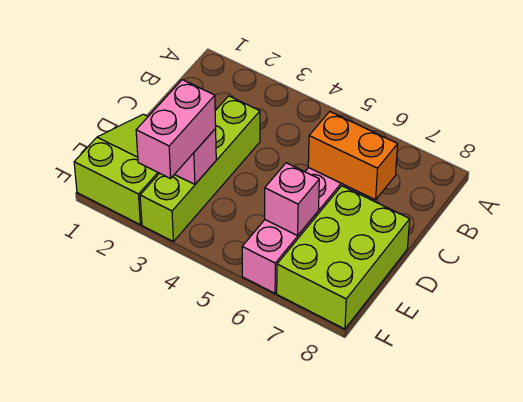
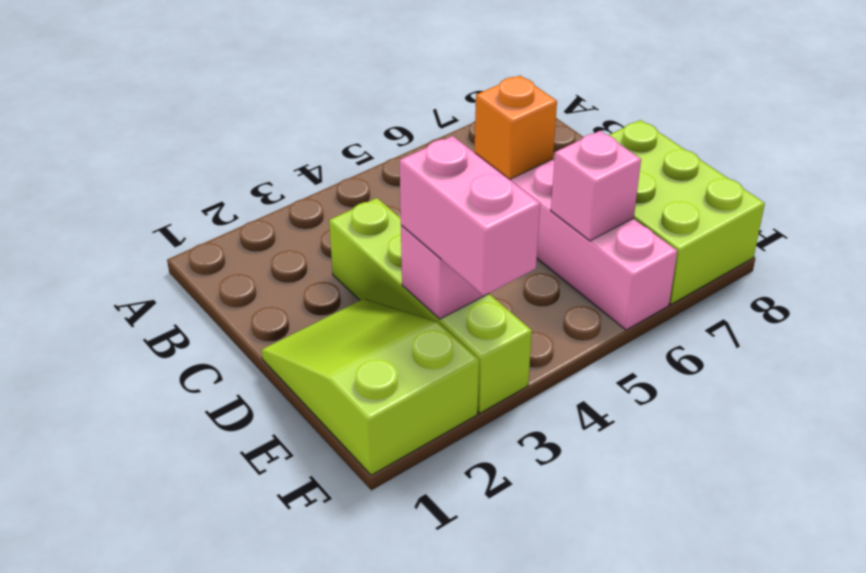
orange 1x2 brick [308,112,398,200] -> orange 1x1 brick [474,76,557,179]

